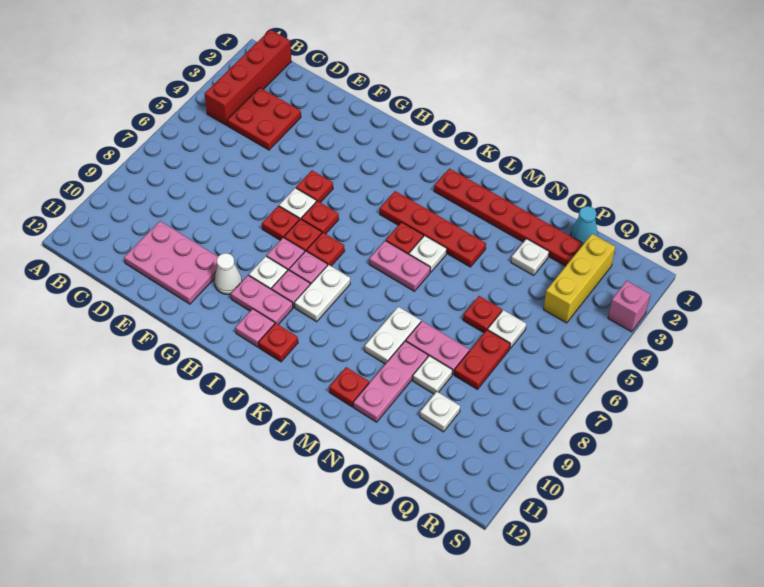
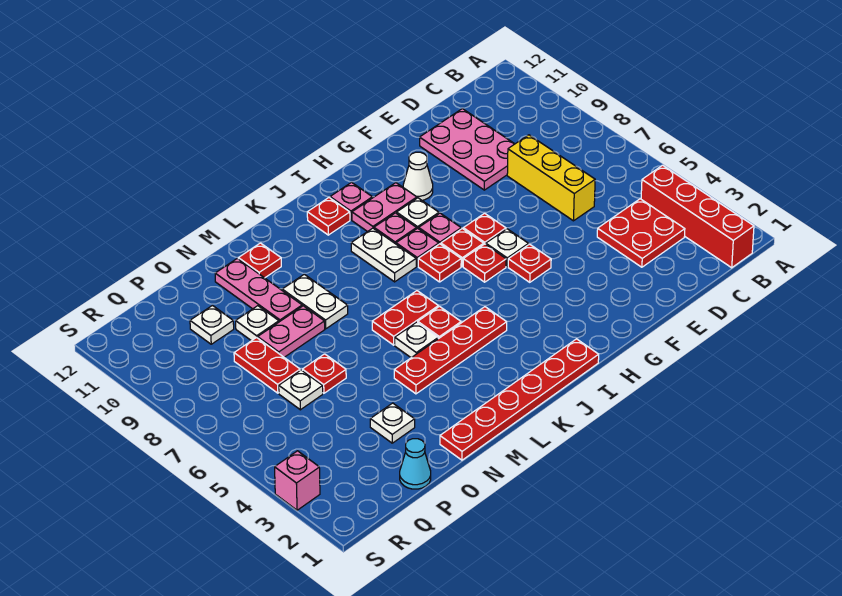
pink 2x3 plate [124,221,218,304] -> pink 2x3 plate turned to [420,109,514,190]
red 1x6 plate [434,169,584,266] -> red 1x6 plate moved to [440,339,599,460]
pink 1x2 plate [369,241,430,291] -> red 1x2 plate [372,291,438,345]
yellow 1x3 brick [543,234,615,323] -> yellow 1x3 brick moved to [507,135,595,221]

